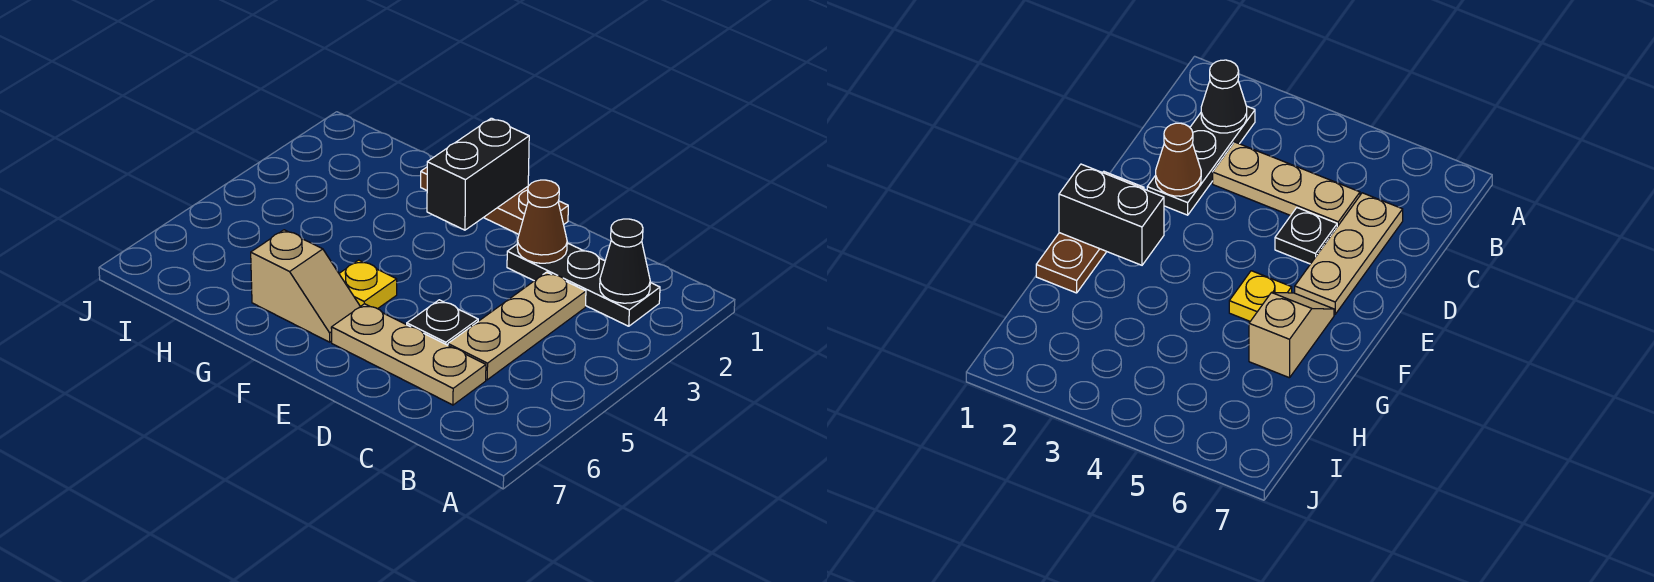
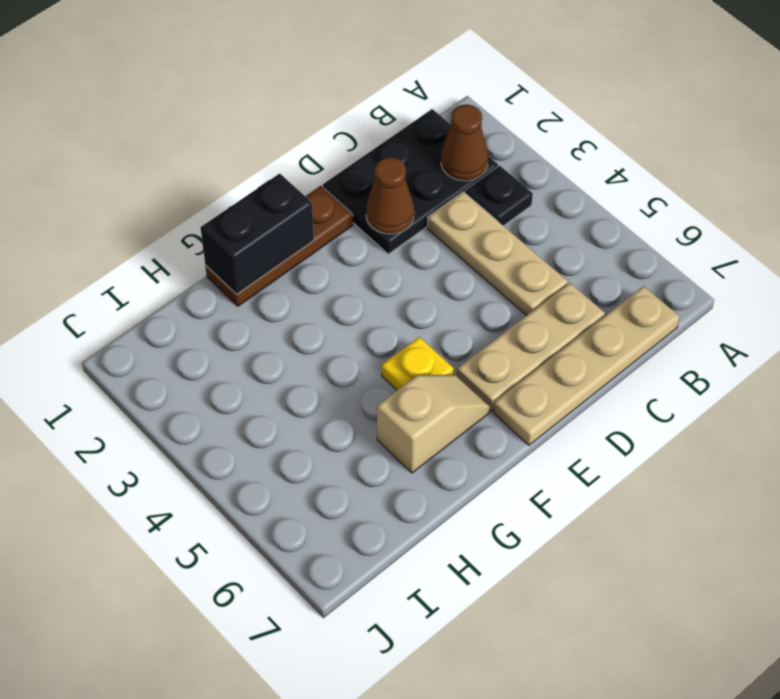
black 1x3 plate [507,243,660,326] -> black 2x3 plate [323,109,498,254]
black 1x1 cone [600,219,650,303] -> brown 1x1 cone [441,105,488,181]
none -> tan 1x4 plate [493,286,680,445]
black 1x1 plate [407,300,478,345] -> black 1x1 plate moved to [465,166,533,226]
black 1x2 brick [427,118,529,230] -> black 1x2 brick turned to [200,173,314,295]

